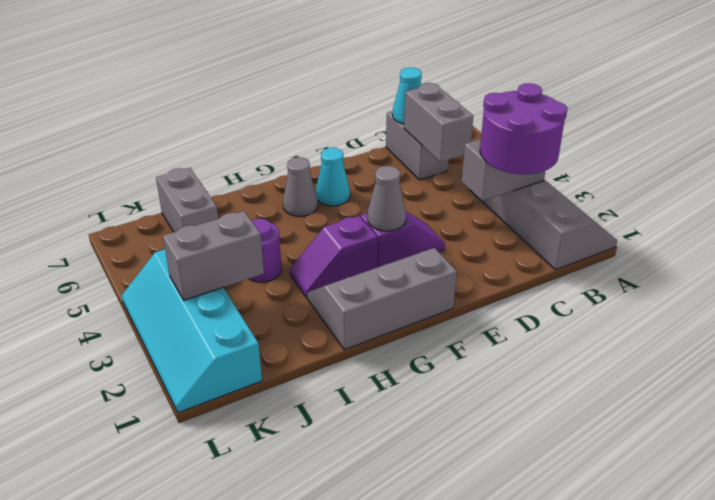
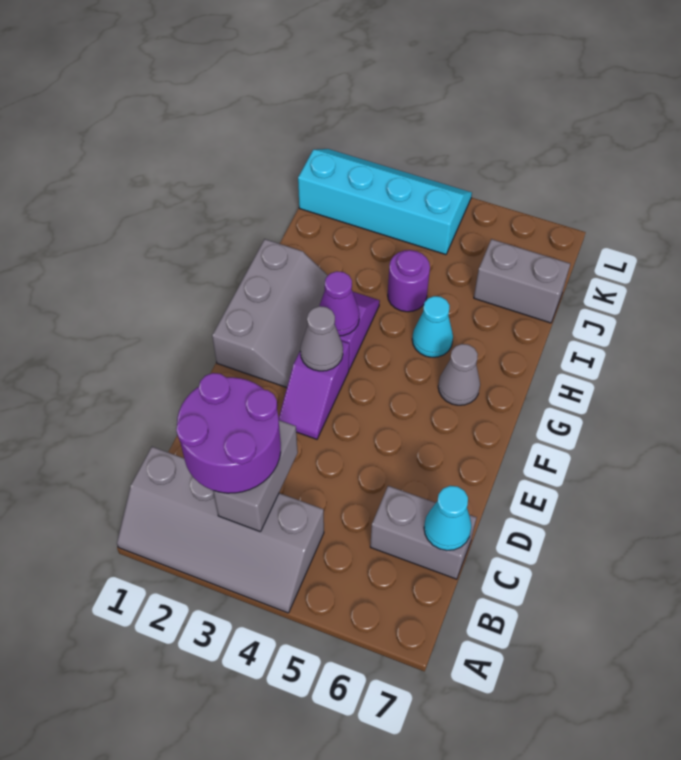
grey 1x2 brick [404,83,473,162] -> none
cyan 1x1 cone [316,148,350,206] -> cyan 1x1 cone moved to [412,296,453,357]
none -> purple 1x1 cone [319,271,359,336]
grey 1x2 brick [163,211,264,300] -> none

